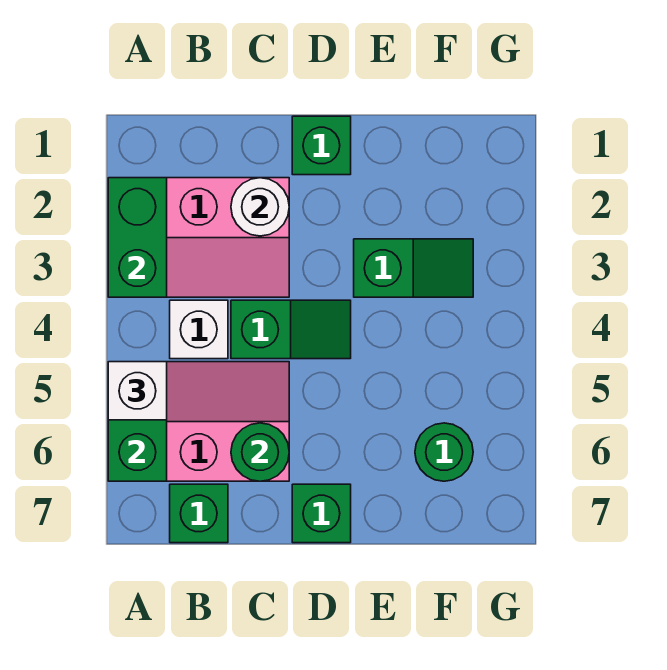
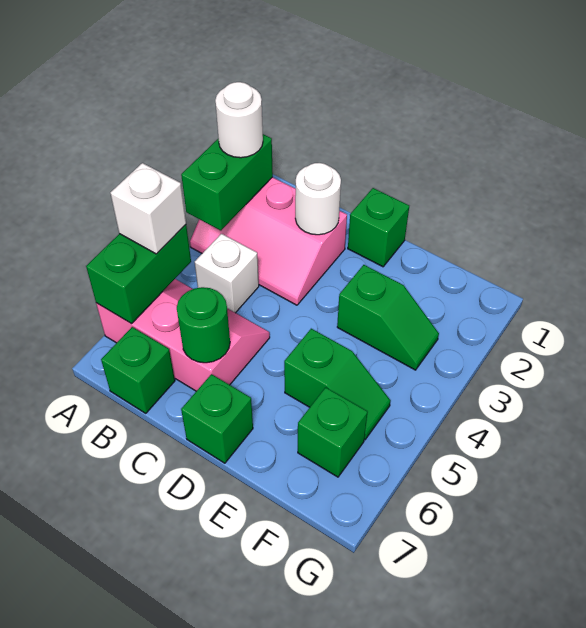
none -> white 1x1 round brick [215,82,263,158]
green 1x2 slope [231,300,351,359] -> green 1x2 slope moved to [284,329,391,439]
green 1x1 round brick [415,423,473,481] -> green 1x1 brick [298,387,367,477]

